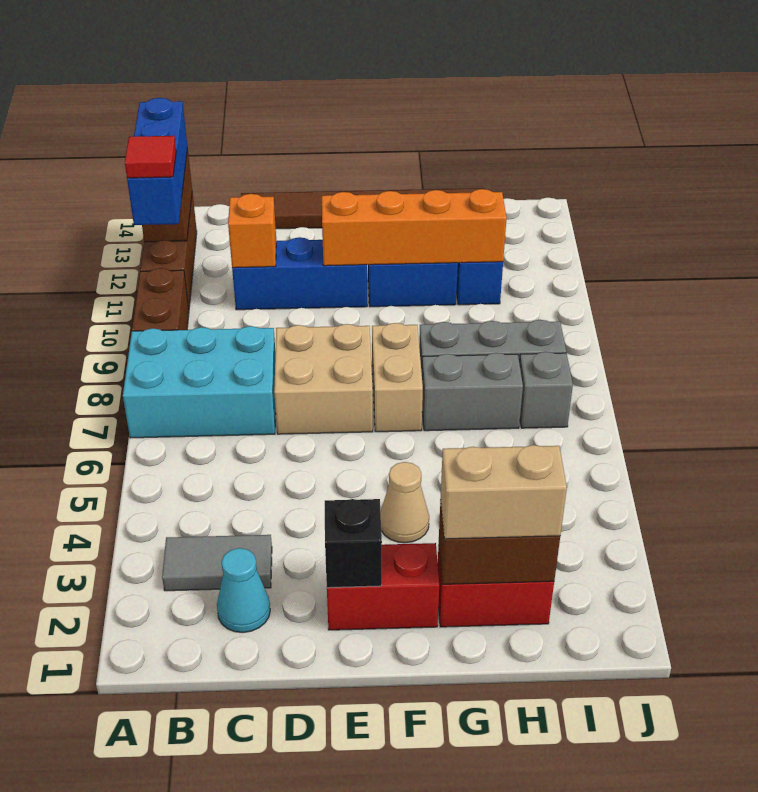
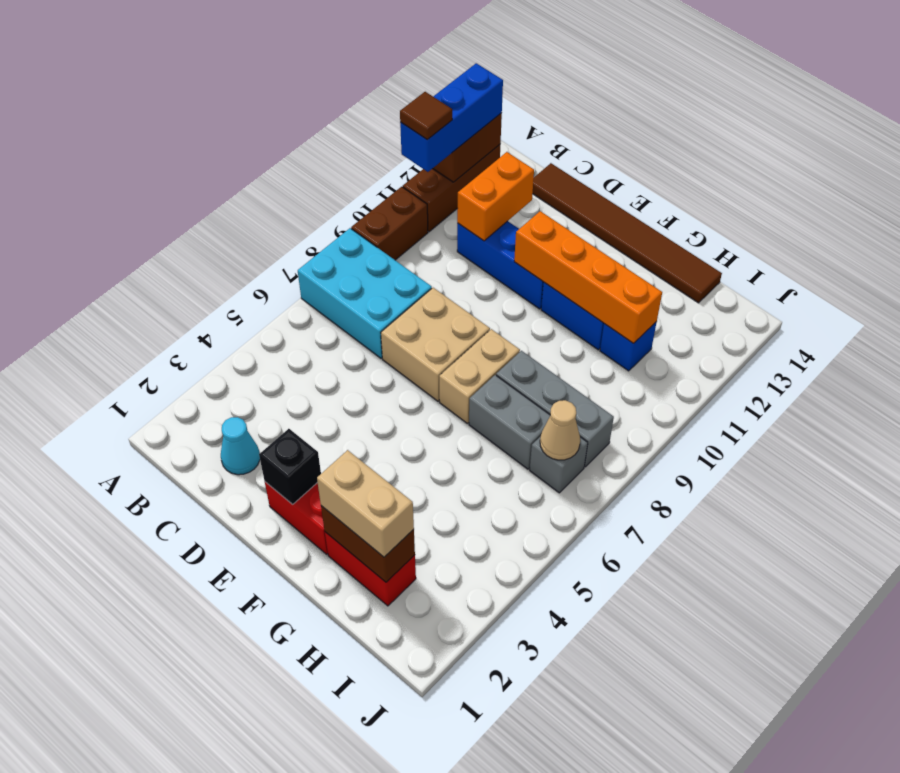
red 1x1 tile [125,136,176,178] -> brown 1x1 tile [400,92,452,140]
grey 1x2 tile [162,535,272,591] -> none
orange 1x1 brick [228,194,276,268] -> orange 1x2 brick [457,152,534,241]
tan 1x1 cone [380,462,429,543] -> tan 1x1 cone moved to [540,400,580,460]

